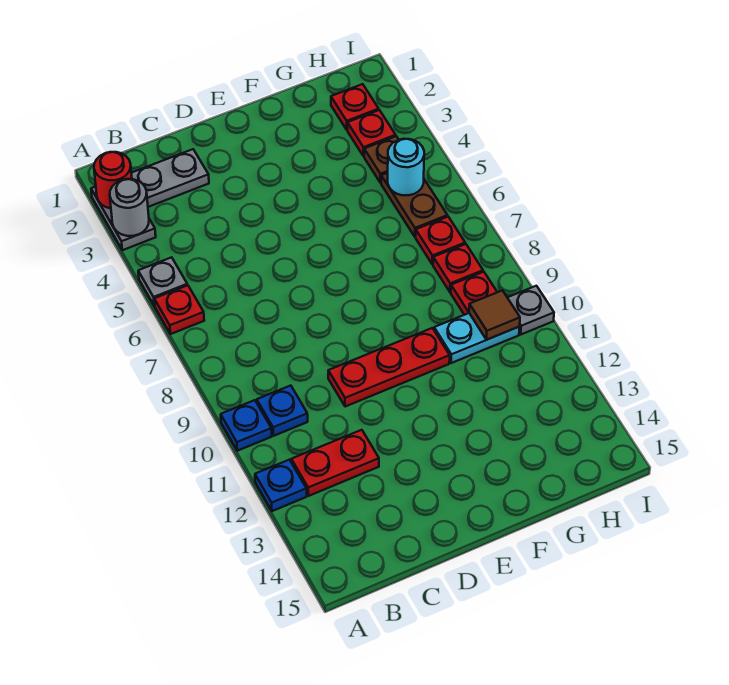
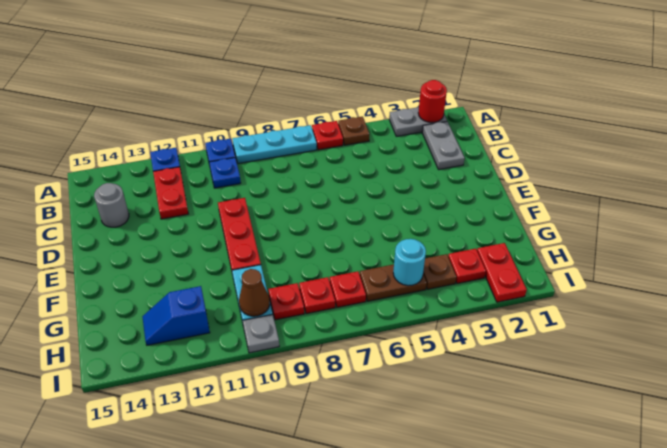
grey 1x1 round brick [110,179,149,236] -> grey 1x1 round brick moved to [94,183,129,227]
grey 1x1 plate [138,257,187,306] -> brown 1x1 plate [338,117,369,145]
none -> cyan 1x3 plate [232,125,317,164]
red 1x1 plate [331,84,379,130] -> red 1x2 plate [477,243,527,302]
brown 1x1 tile [469,290,520,340] -> brown 1x1 cone [239,269,270,316]
none -> blue 1x2 slope [142,286,210,345]

